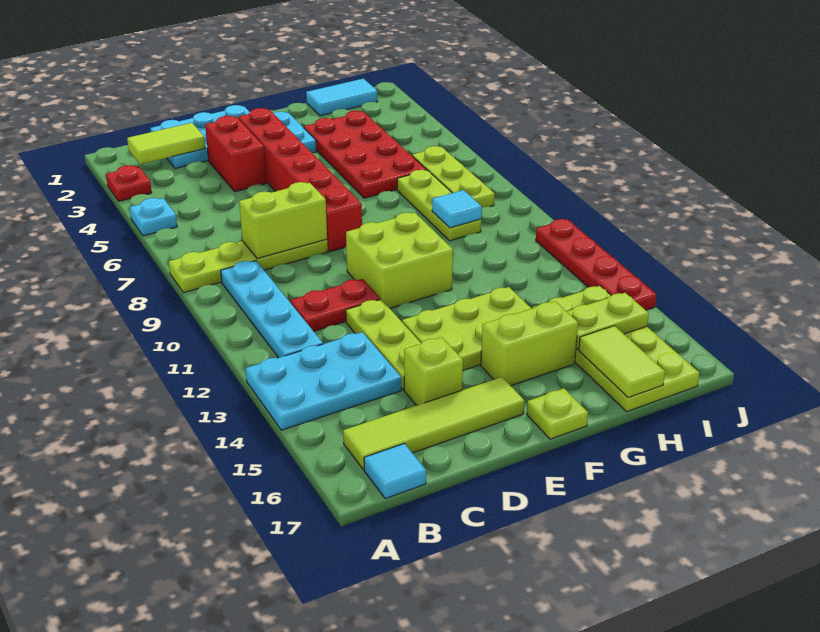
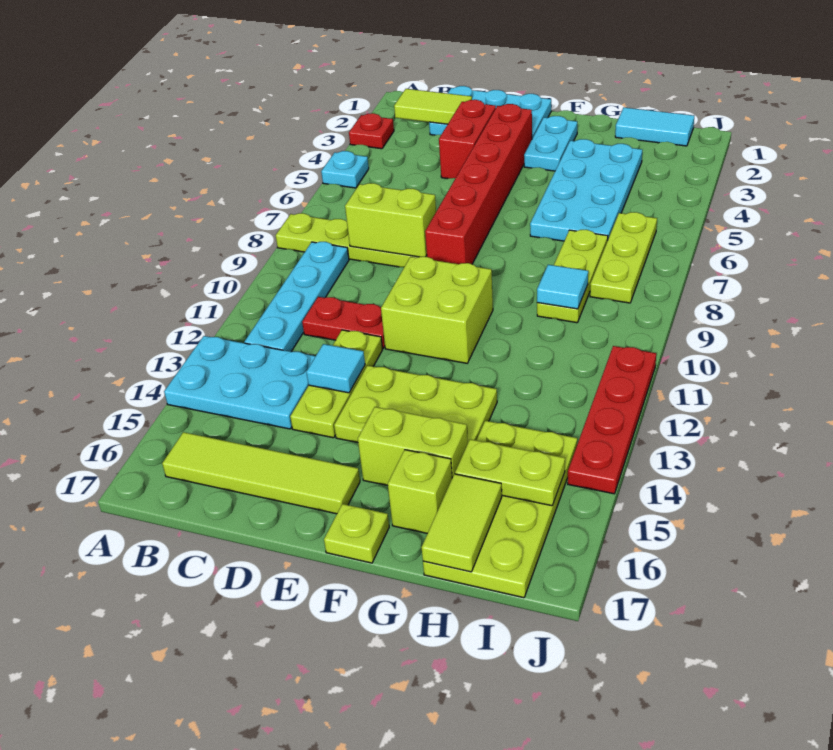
cyan 1x1 tile [364,444,426,499] -> cyan 1x1 tile moved to [306,344,365,393]
lime 1x1 brick [404,337,463,406] -> lime 1x1 brick moved to [388,450,452,533]
red 2x4 plate [304,111,426,198] -> cyan 2x4 plate [530,139,642,241]

